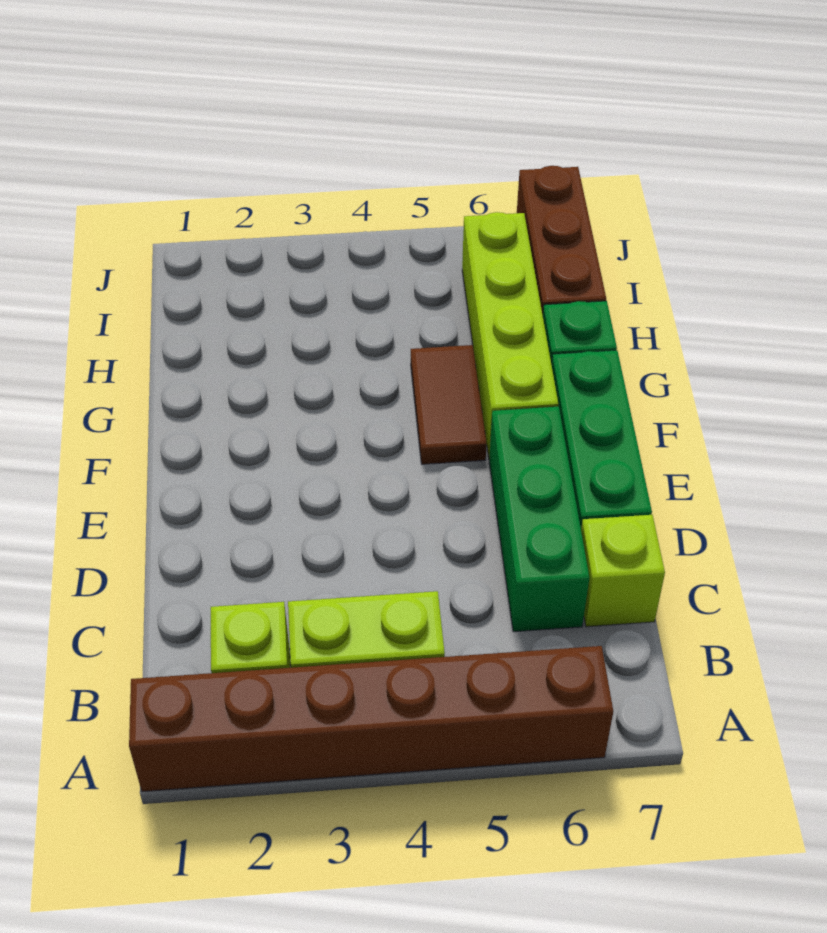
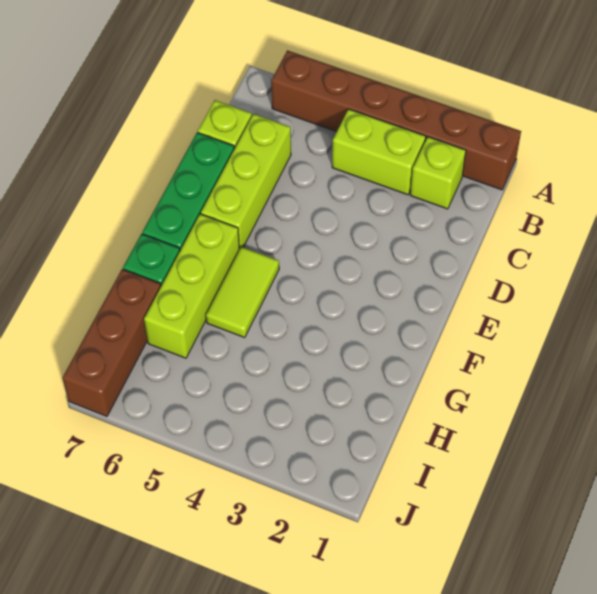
green 1x3 brick [489,406,590,632] -> lime 1x3 brick [201,114,291,249]
brown 1x2 tile [411,345,487,464] -> lime 1x2 tile [206,247,279,338]
lime 1x4 brick [462,212,558,459] -> lime 1x3 brick [144,214,239,358]

